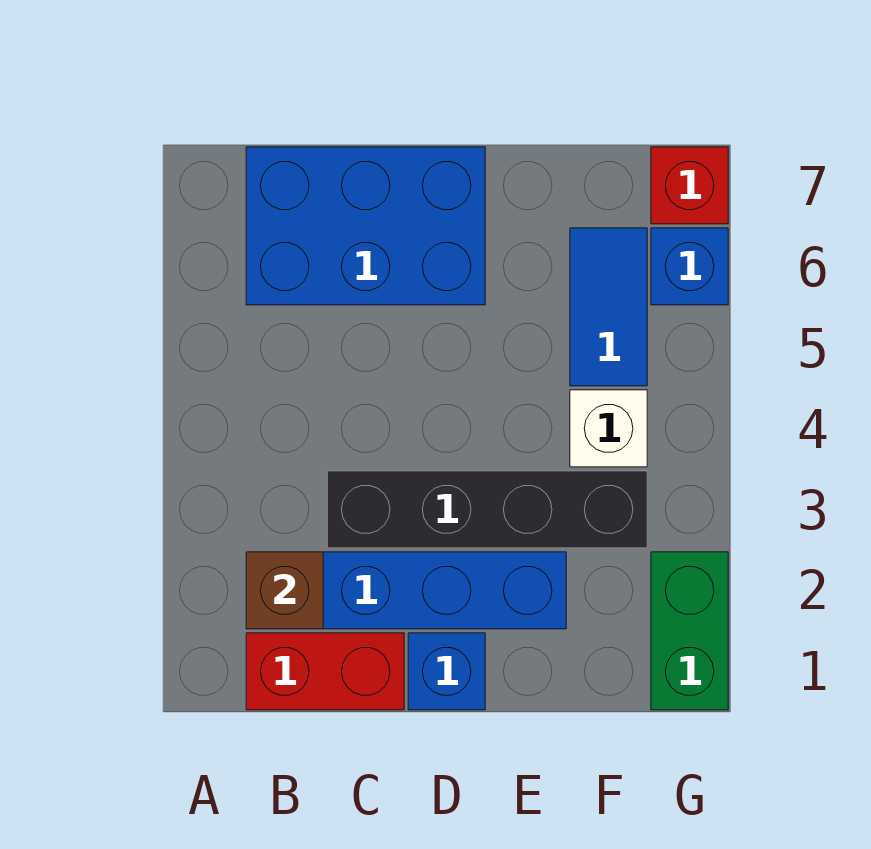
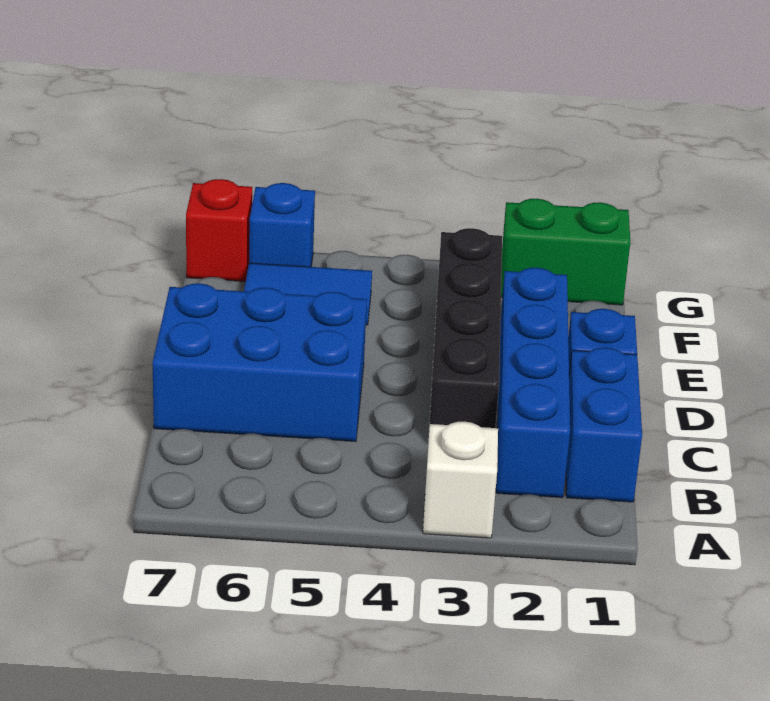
red 1x2 brick [246,633,404,710] -> blue 1x2 brick [566,347,642,502]
brown 1x1 brick [246,552,323,629] -> none
blue 2x3 brick [246,147,485,305] -> blue 2x3 brick turned to [153,283,367,442]
white 1x1 brick [570,390,647,467] -> white 1x1 brick moved to [423,422,498,538]

